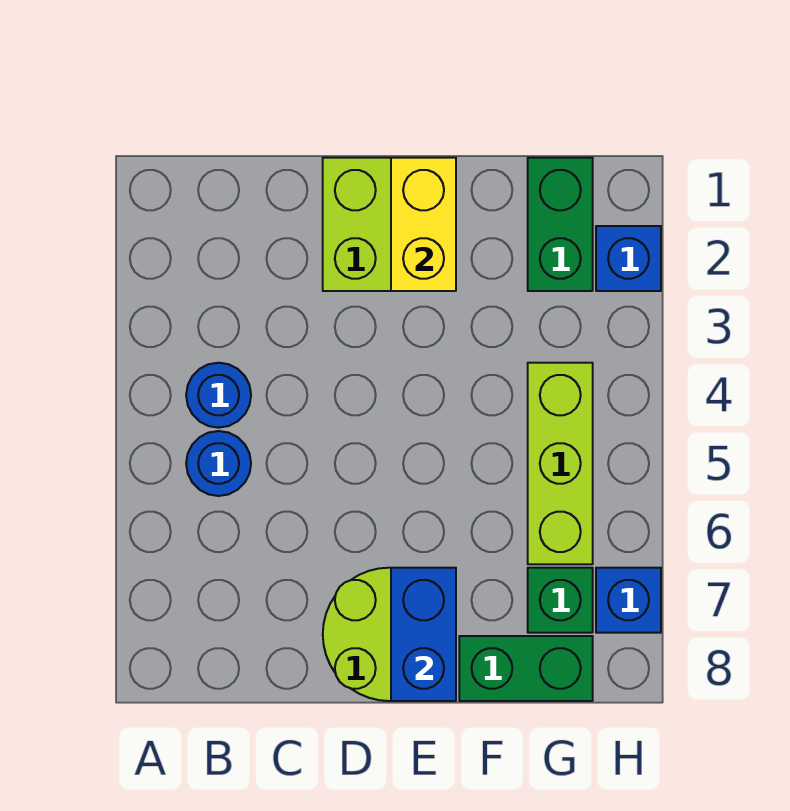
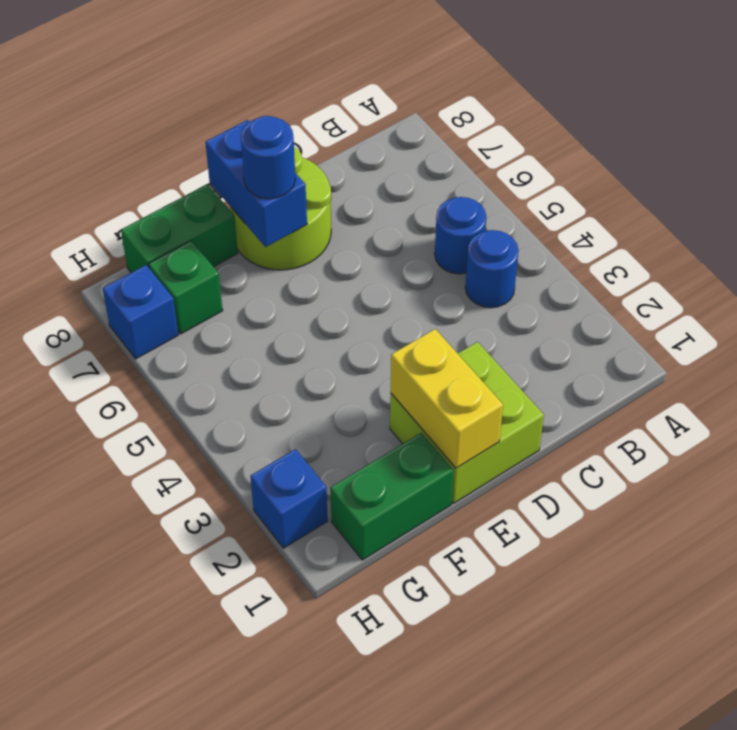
none -> blue 1x1 round brick [241,116,295,199]
green 1x2 brick [528,158,593,291] -> green 1x2 brick turned to [330,433,454,560]
lime 1x3 brick [528,363,593,564] -> none

